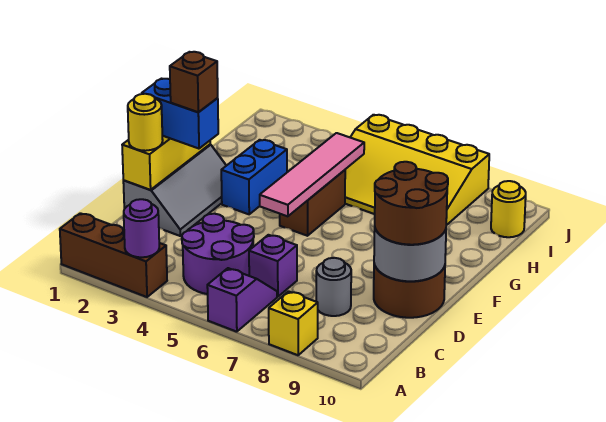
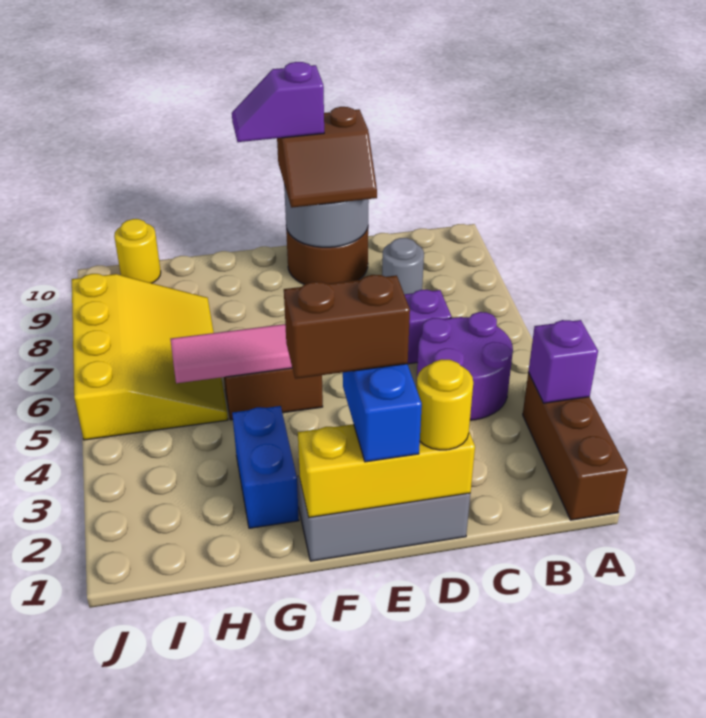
purple 1x1 round brick [124,199,159,257] -> purple 1x1 brick [528,320,598,403]
purple 1x2 slope [207,268,277,332] -> purple 1x2 slope moved to [232,62,324,142]
yellow 1x1 brick [269,291,318,355] -> none
brown 2x2 round brick [375,162,448,245] -> brown 2x2 slope [277,107,377,208]
brown 1x1 brick [170,52,218,112] -> brown 1x2 brick [284,275,410,379]
blue 1x2 brick [221,140,287,214] -> blue 1x2 brick turned to [232,406,299,528]

